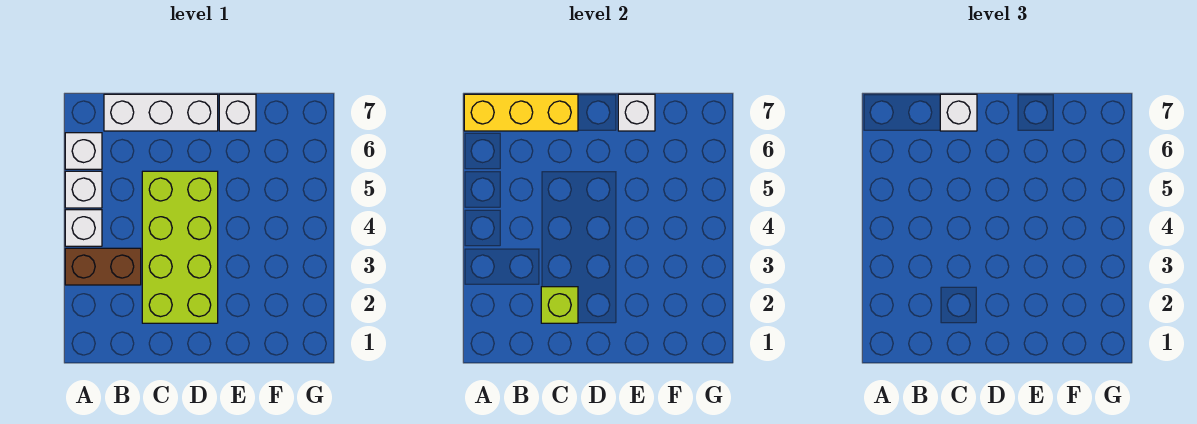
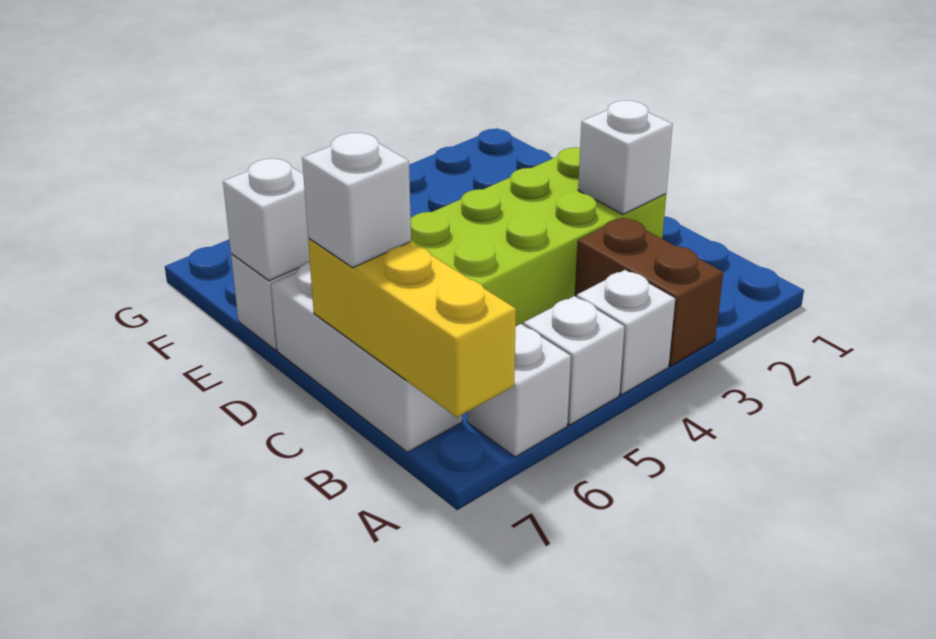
lime 1x1 brick [541,287,578,323] -> white 1x1 brick [578,100,673,214]

